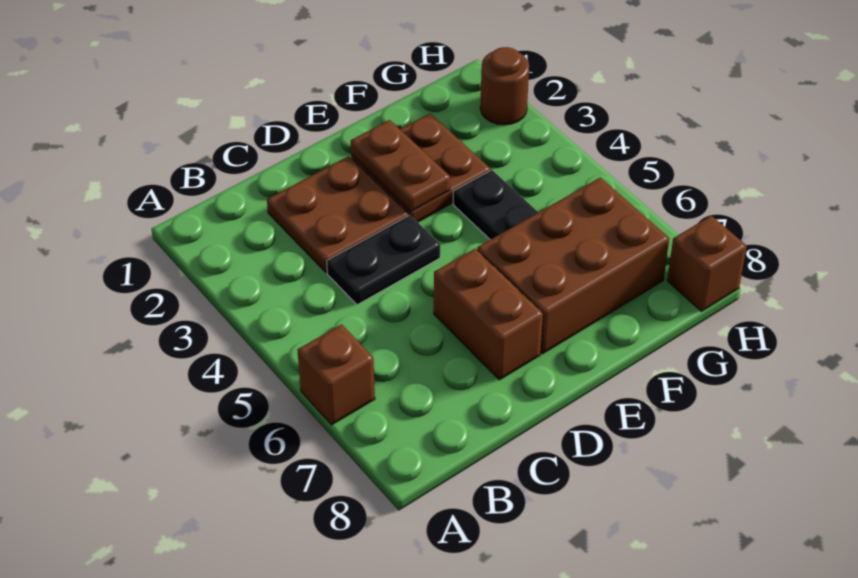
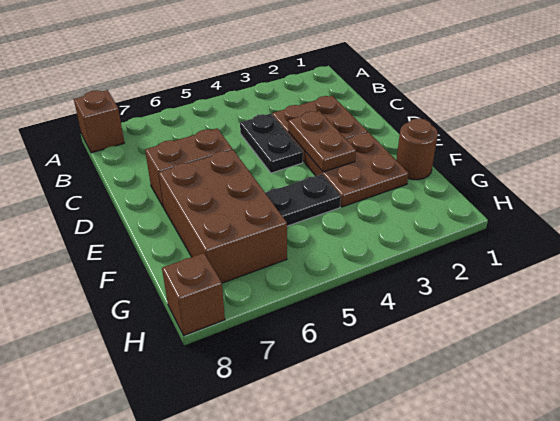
brown 1x1 brick [297,324,375,425] -> brown 1x1 brick moved to [74,90,124,153]
brown 1x2 plate [351,120,450,212] -> brown 1x2 plate turned to [288,111,356,172]
brown 1x1 round brick [480,47,529,125] -> brown 1x1 round brick moved to [396,118,438,180]

